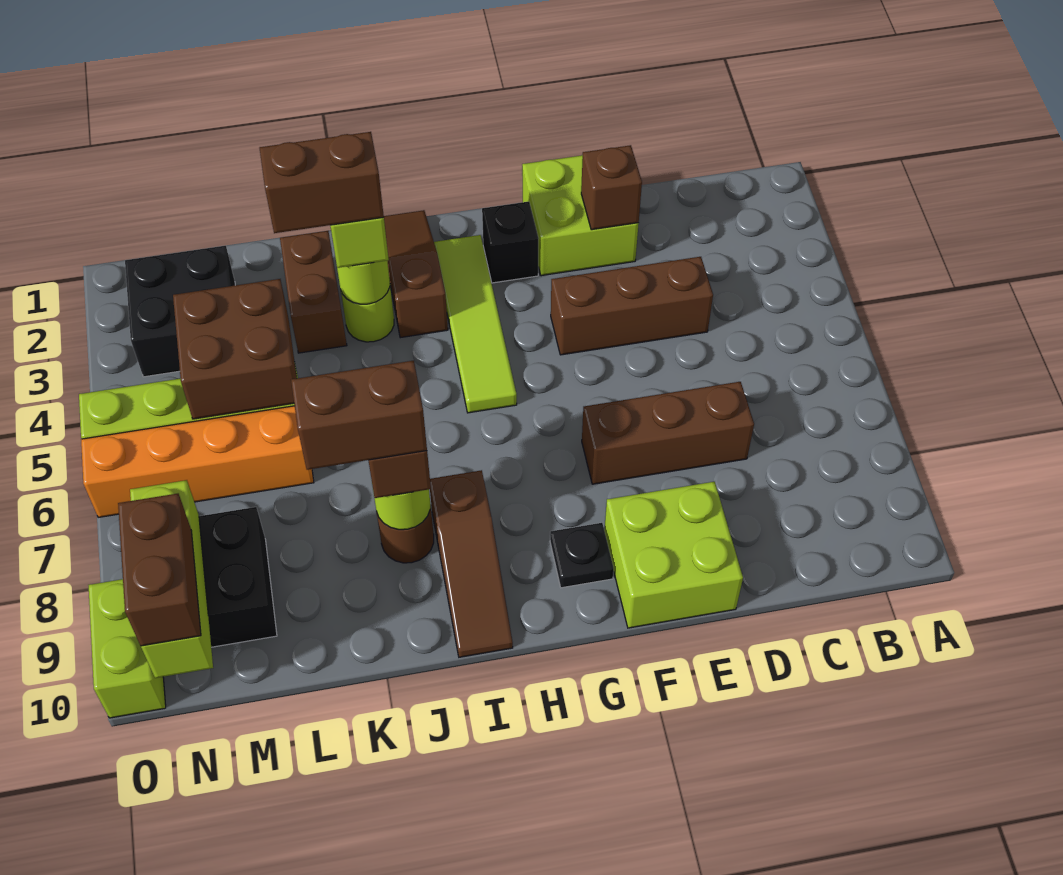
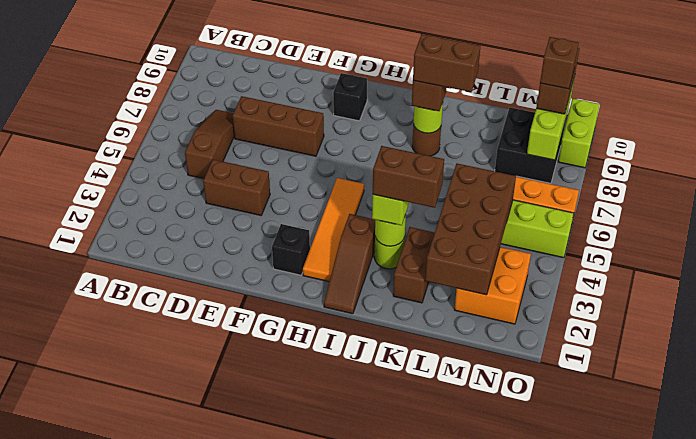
brown 1x3 brick [551,257,713,355] -> brown 1x2 brick [203,160,270,215]
lime 2x2 brick [522,155,639,276] -> none
brown 1x1 brick [581,145,642,230] -> brown 1x1 brick moved to [540,37,579,89]
lime 2x2 brick [604,481,743,628] -> none
black 1x1 plate [550,523,614,588] -> black 1x1 brick [333,73,367,121]
lime 1x4 tile [434,235,517,413] -> orange 1x4 tile [303,178,364,282]
brown 1x3 slope [430,470,513,657] -> brown 1x3 slope moved to [185,110,234,179]
brown 2x2 brick [173,279,297,419] -> brown 2x4 brick [425,164,516,295]
black 2x2 brick [125,246,235,377] -> orange 2x2 brick [455,247,531,324]

